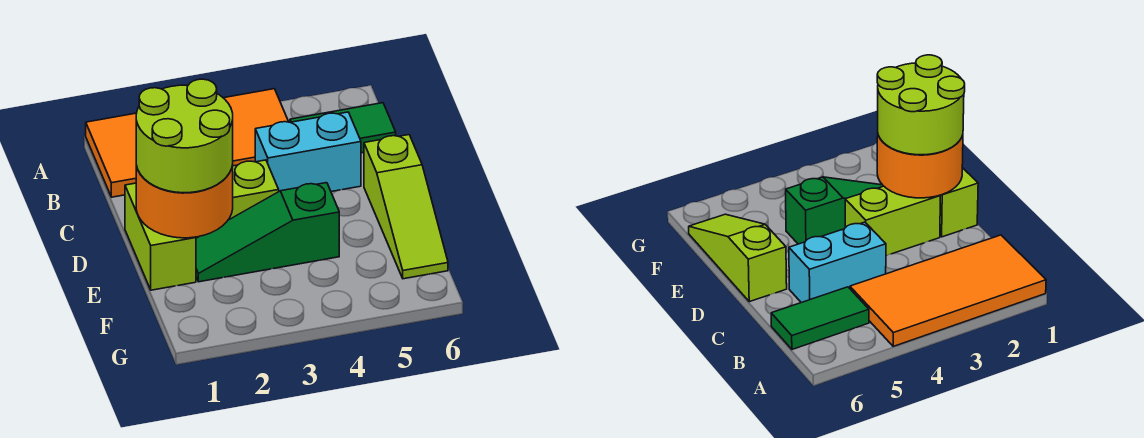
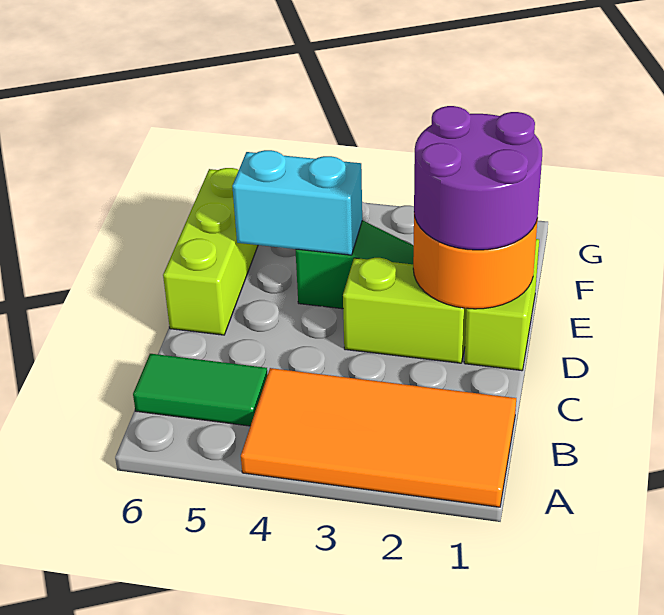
cyan 1x2 brick [255,112,361,192] -> cyan 1x2 brick moved to [232,150,362,255]
lime 2x2 round brick [136,79,233,193] -> purple 2x2 round brick [414,106,542,250]
lime 1x3 slope [364,135,448,279] -> lime 1x3 brick [163,168,258,335]

